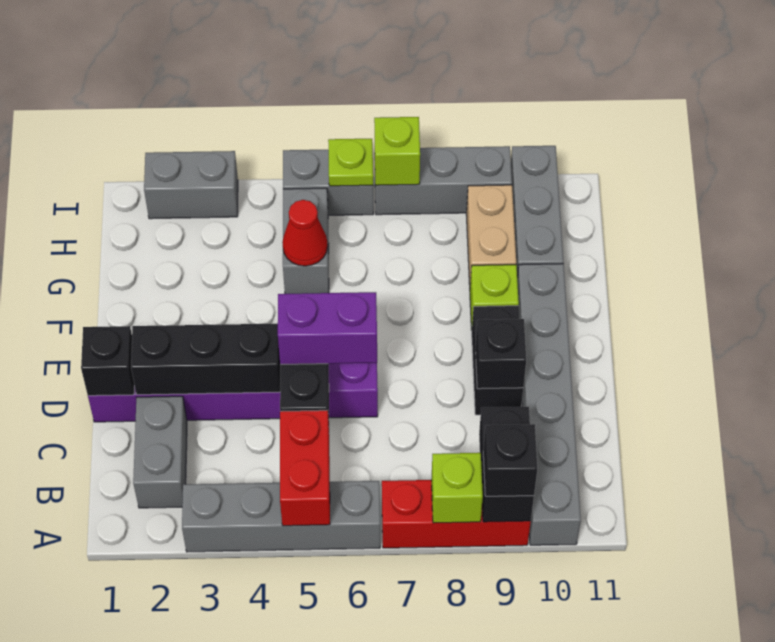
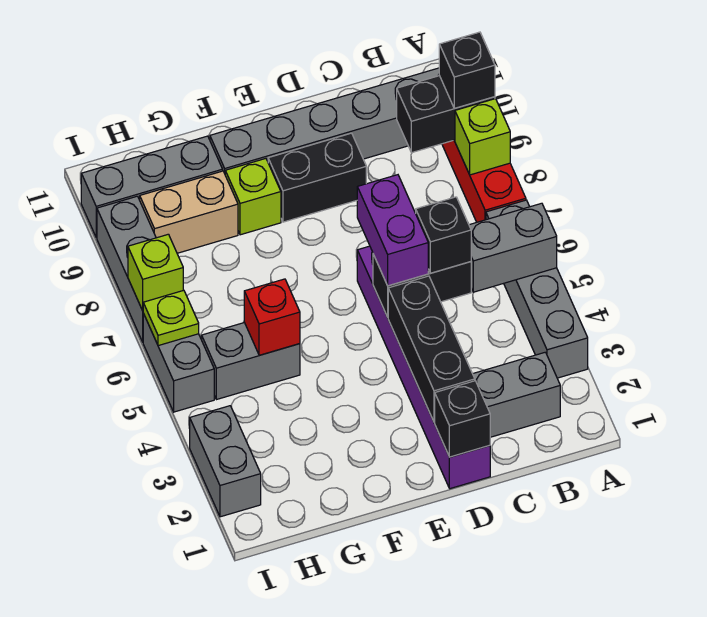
red 1x2 brick [280,410,330,526] -> grey 1x2 brick [469,203,557,292]
black 1x1 brick [475,319,526,389] -> black 1x1 brick moved to [416,197,471,273]
red 1x1 cone [282,200,328,266] -> red 1x1 brick [244,279,300,355]

